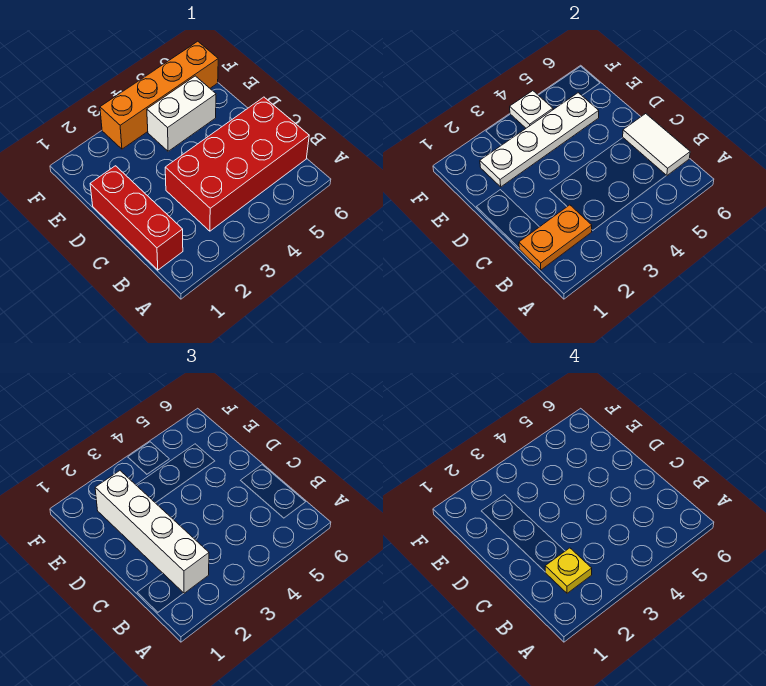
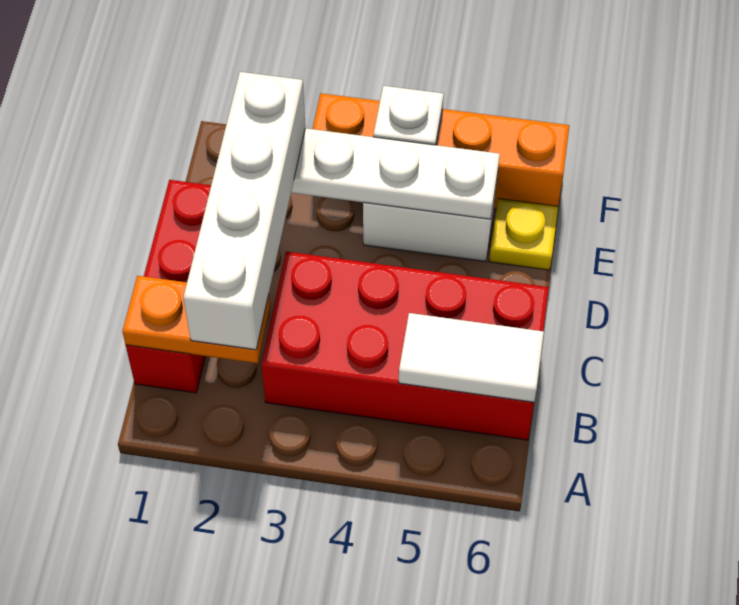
yellow 1x1 plate [545,548,592,593] -> yellow 1x1 plate moved to [489,198,558,270]
white 1x2 tile [623,114,690,176] -> white 1x2 tile turned to [399,313,544,402]

